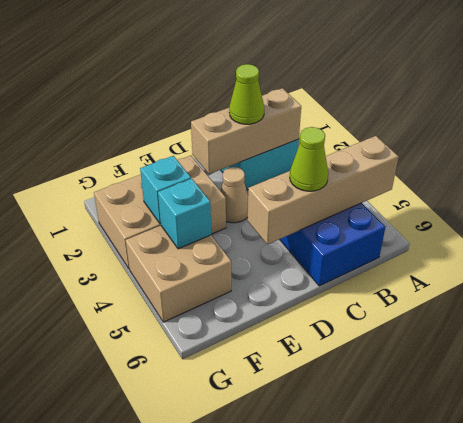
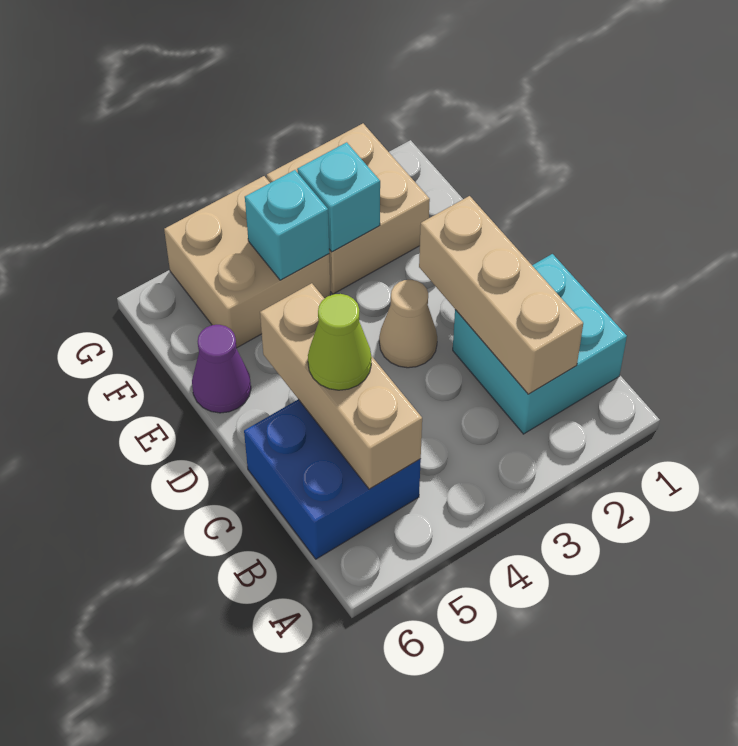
tan 1x4 brick [248,136,399,244] -> tan 1x3 brick [260,283,422,489]
lime 1x1 cone [229,64,264,124] -> none
tan 2x3 brick [94,156,226,269] -> tan 2x2 brick [267,124,430,294]
none -> purple 1x1 cone [192,325,251,413]

